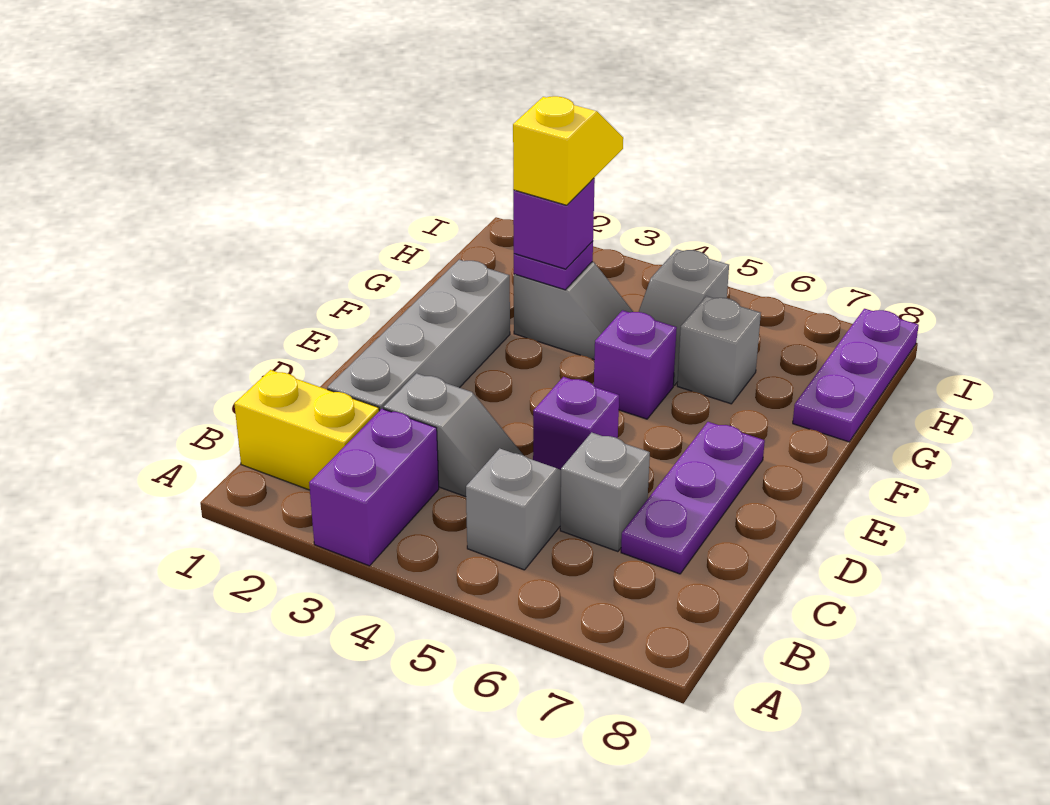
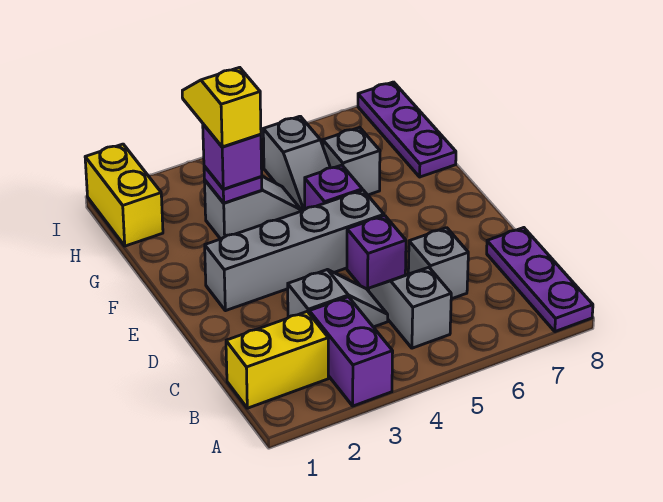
grey 1x4 brick [327,260,510,411] -> grey 1x4 brick turned to [205,190,384,311]
purple 1x3 plate [621,422,765,574] -> purple 1x3 plate moved to [487,228,593,332]
none -> yellow 1x2 brick [85,144,163,246]

